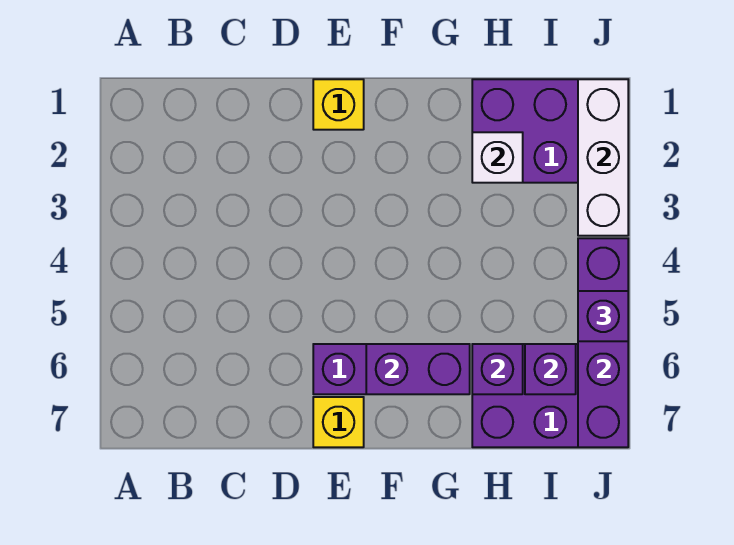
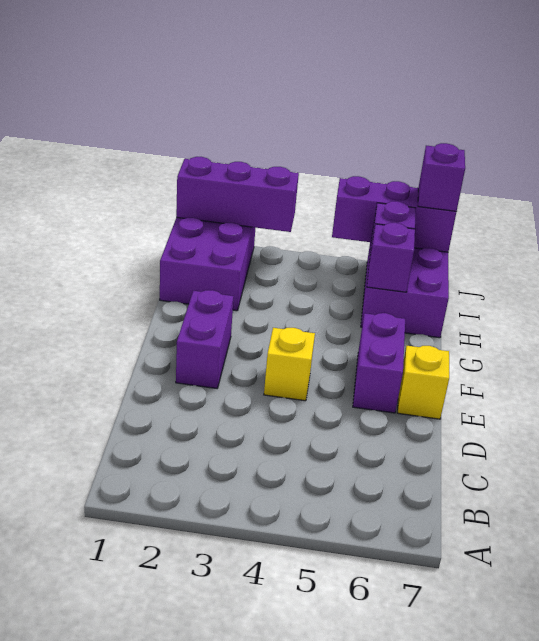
yellow 1x1 brick [313,79,364,130] -> yellow 1x1 brick moved to [264,328,315,401]
purple 1x2 brick [366,344,470,394] -> purple 1x2 brick moved to [176,290,234,388]
white 1x1 brick [472,132,523,183] -> none
white 1x3 brick [578,79,628,236] -> purple 1x3 brick [176,157,299,232]
purple 1x4 brick [578,238,628,447] -> purple 1x3 brick [332,176,457,252]
purple 1x1 brick [578,291,628,341] -> purple 1x1 brick moved to [418,143,465,211]

